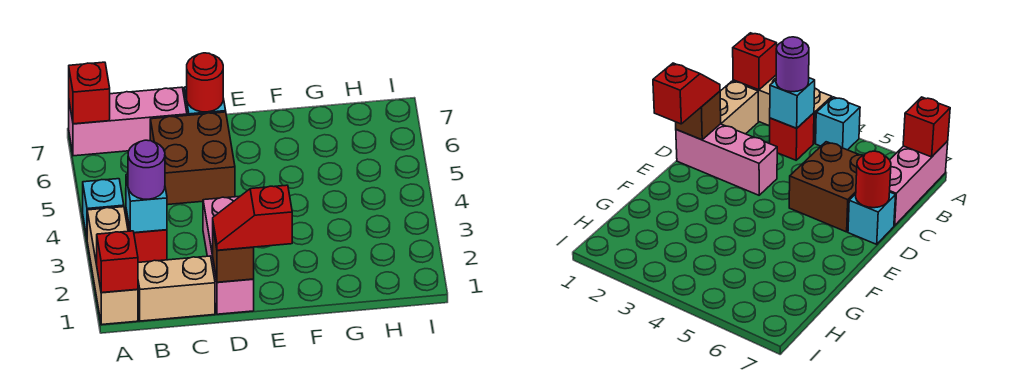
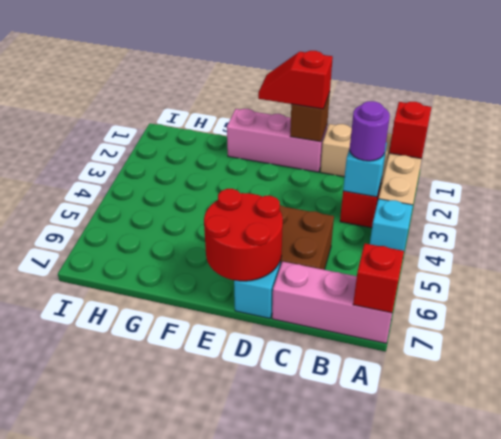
pink 1x3 brick [203,196,254,314] -> pink 1x3 brick turned to [227,109,327,172]
red 1x2 slope [213,185,292,250] -> red 1x2 slope turned to [258,51,333,109]
red 1x1 round brick [187,53,223,112] -> red 2x2 round brick [204,189,283,281]

